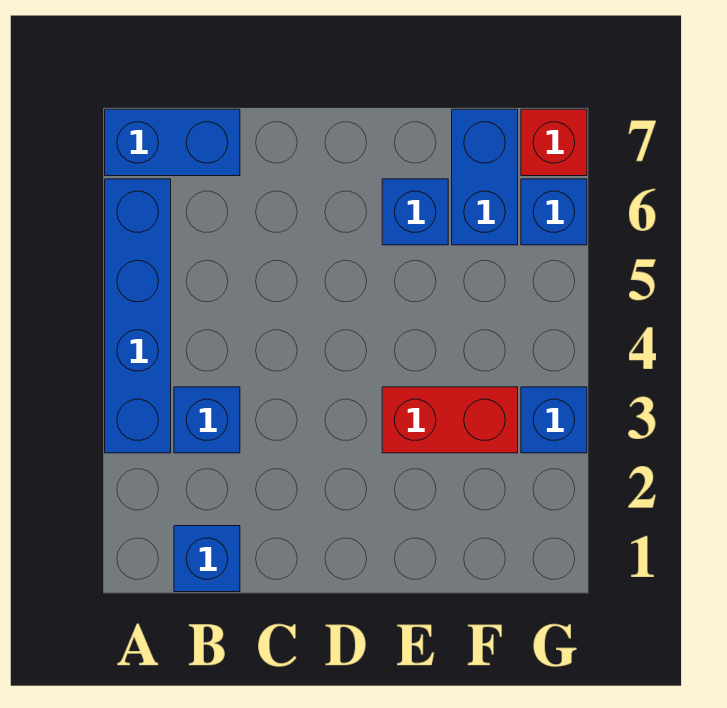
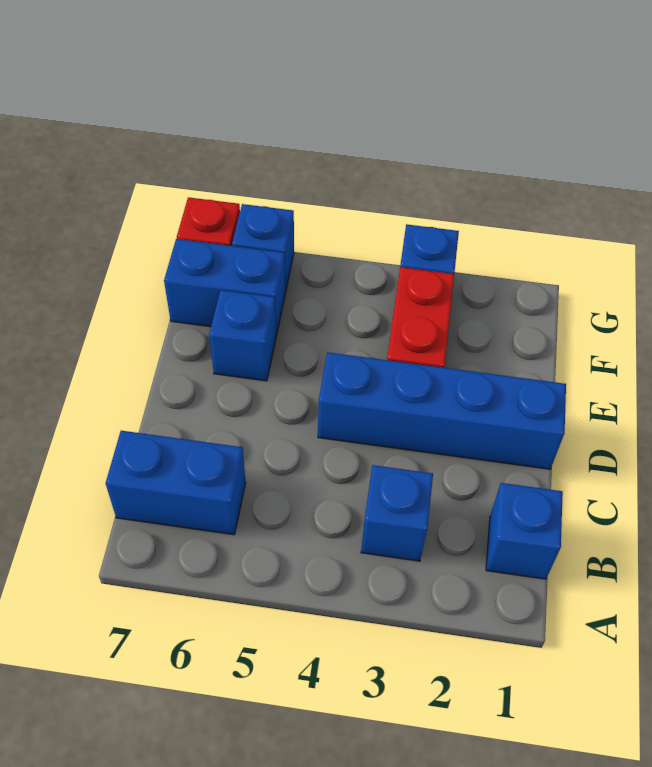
blue 1x4 brick [105,179,171,453] -> blue 1x4 brick moved to [318,352,566,469]
blue 1x2 brick [105,109,240,176] -> blue 1x2 brick turned to [106,431,246,535]

